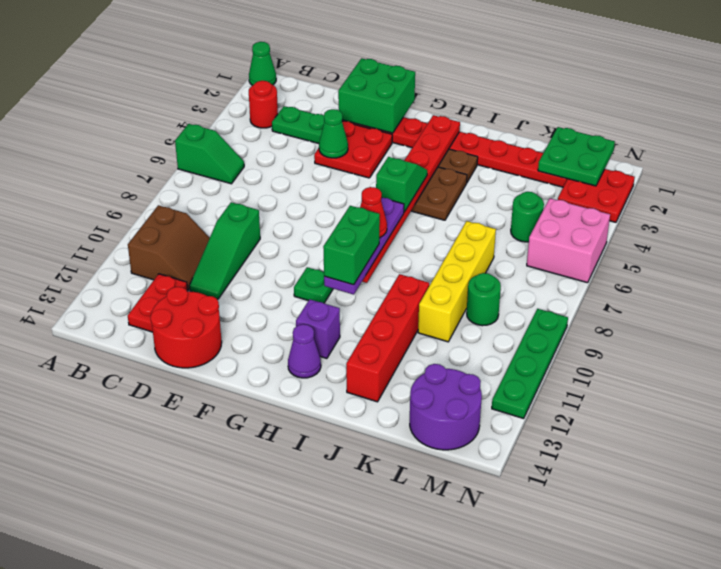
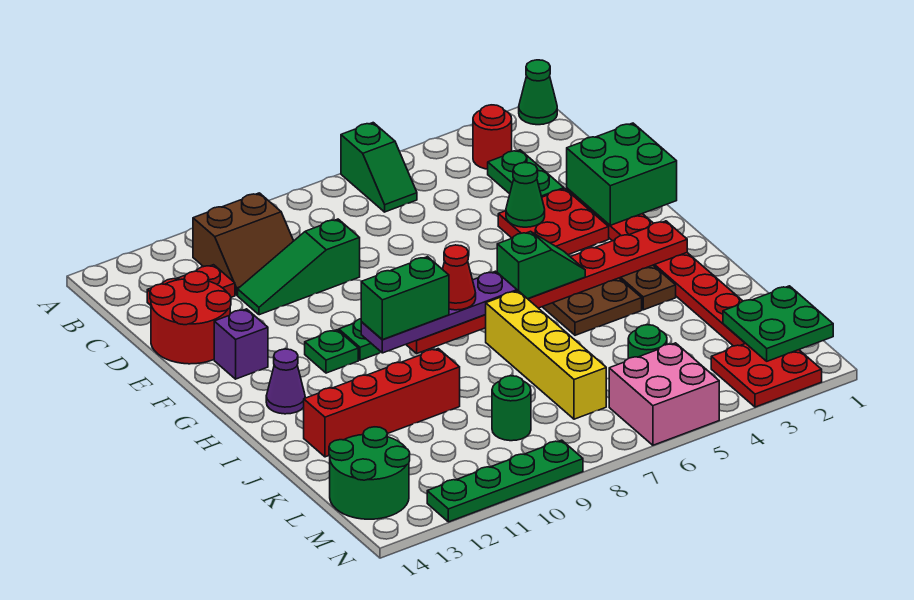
none -> green 1x1 plate [305,330,358,373]
purple 1x1 brick [296,299,340,359] -> purple 1x1 brick moved to [214,309,268,379]
yellow 1x4 brick [418,221,496,342] -> yellow 1x4 brick turned to [486,291,606,419]
purple 2x2 round brick [410,364,482,450] -> green 2x2 round brick [329,427,410,519]

